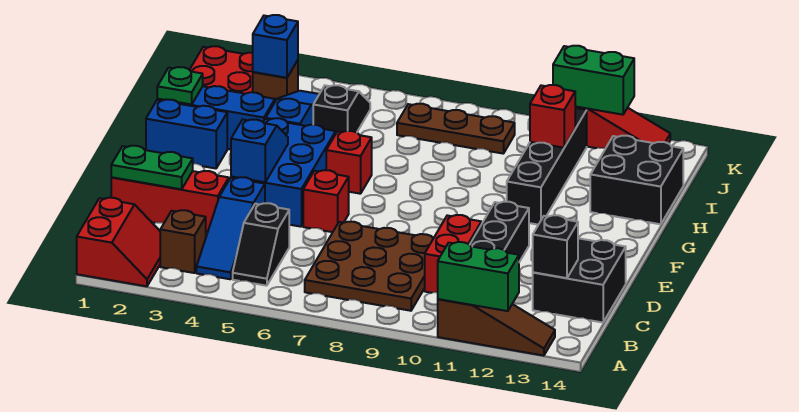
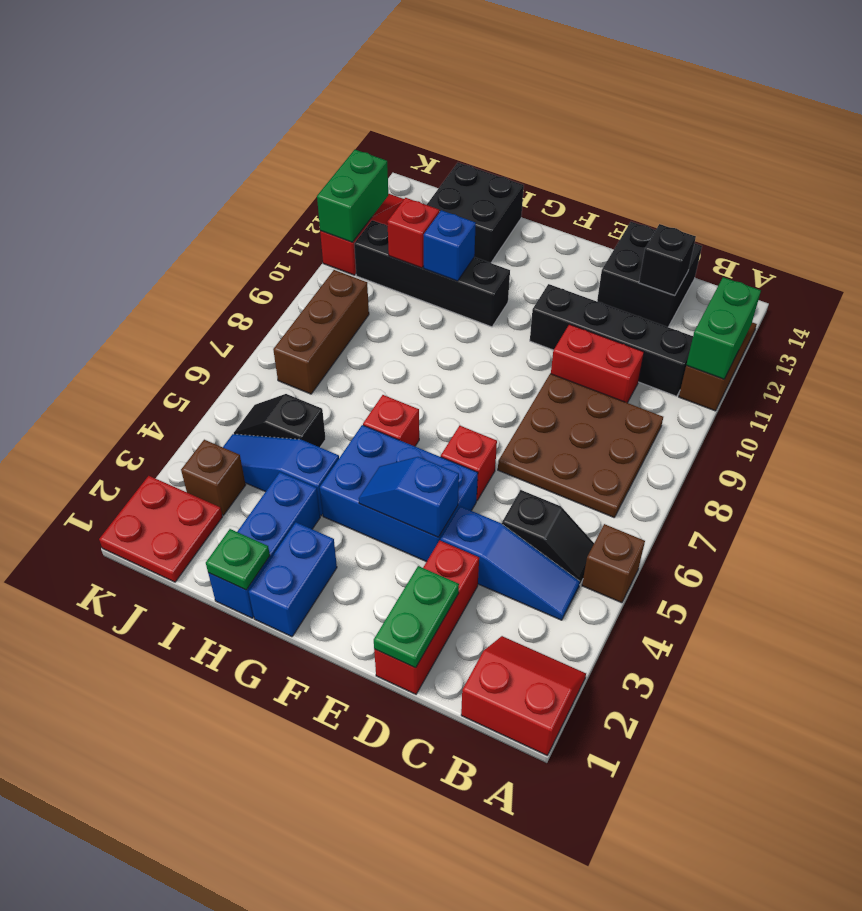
brown 1x1 brick [160,210,206,273] -> brown 1x1 brick moved to [582,524,645,603]
blue 1x1 brick [253,15,298,78] -> blue 1x1 brick moved to [424,210,476,281]
brown 1x3 plate [397,104,515,154] -> brown 1x3 brick [273,270,369,394]

